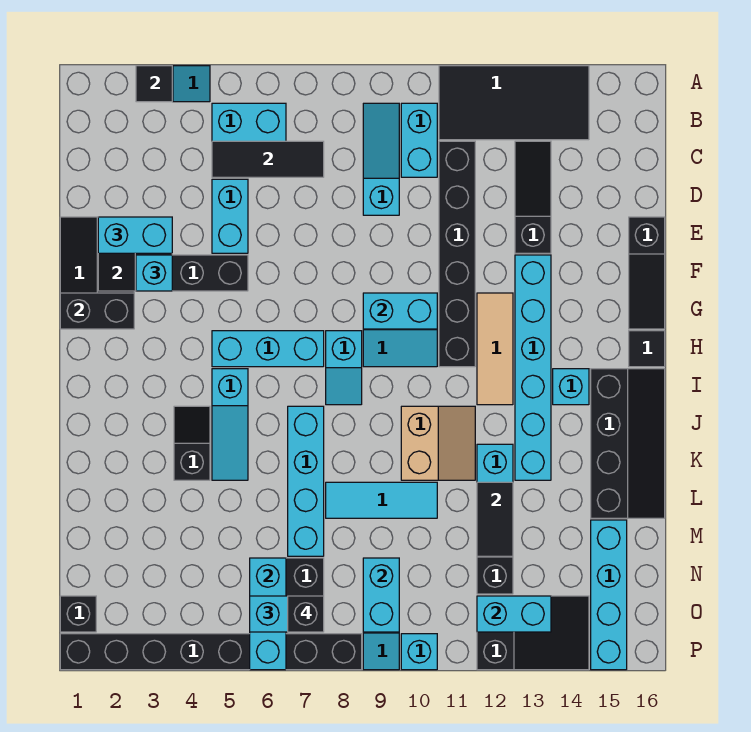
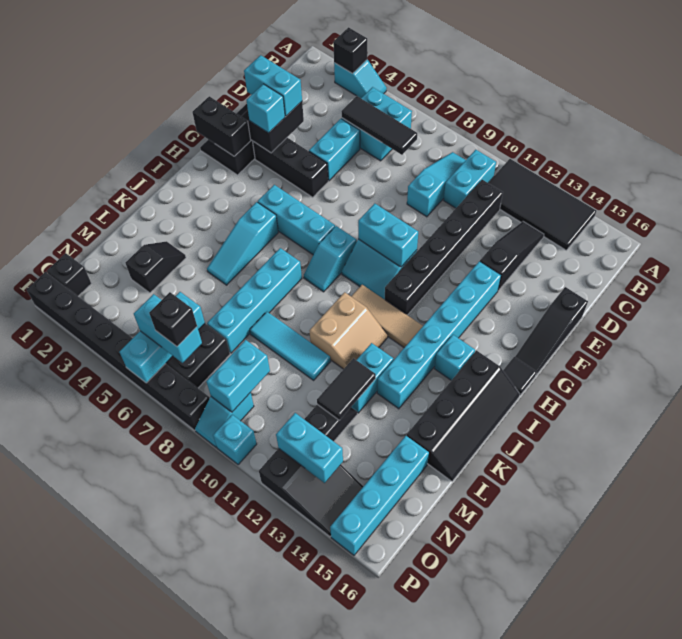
black 1x1 tile [136,66,172,102] -> black 1x1 brick [333,27,367,74]
tan 1x3 tile [477,293,513,405] -> tan 1x3 tile turned to [351,285,423,348]
black 1x2 slope [174,406,210,480] -> black 1x2 slope moved to [125,241,186,293]

